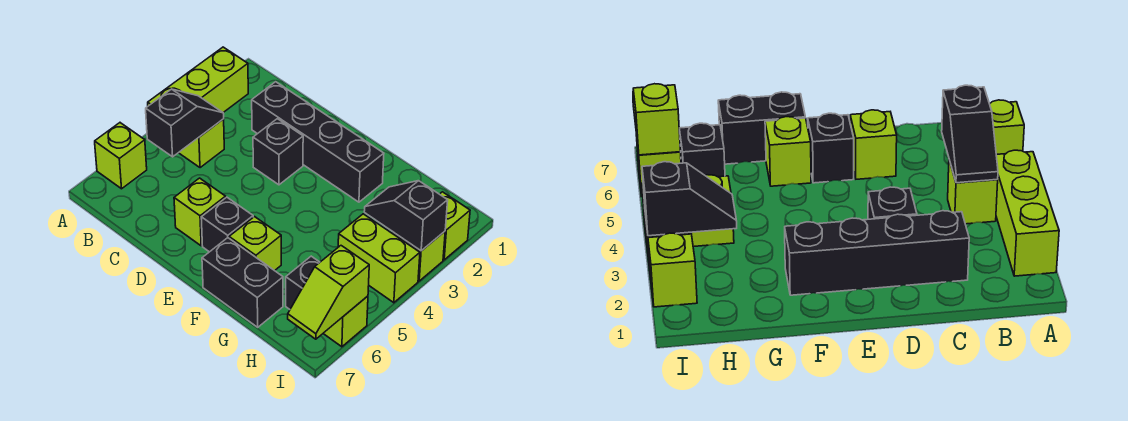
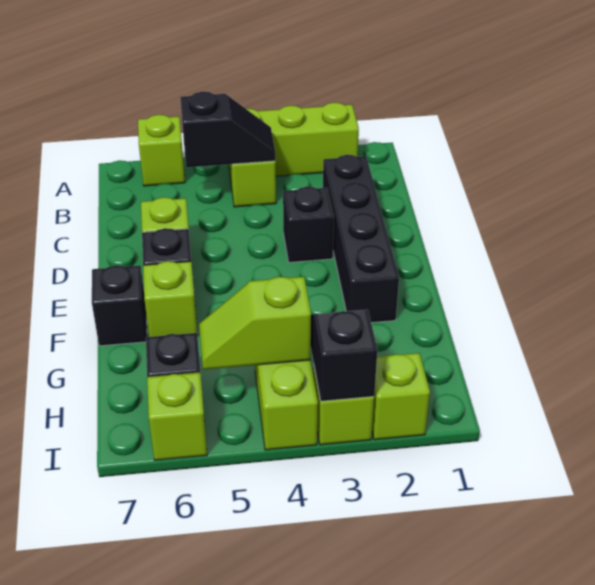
black 1x2 brick [202,238,283,327] -> black 1x1 brick [92,265,147,346]
lime 1x2 slope [288,246,369,339] -> lime 1x2 slope moved to [199,277,311,370]

